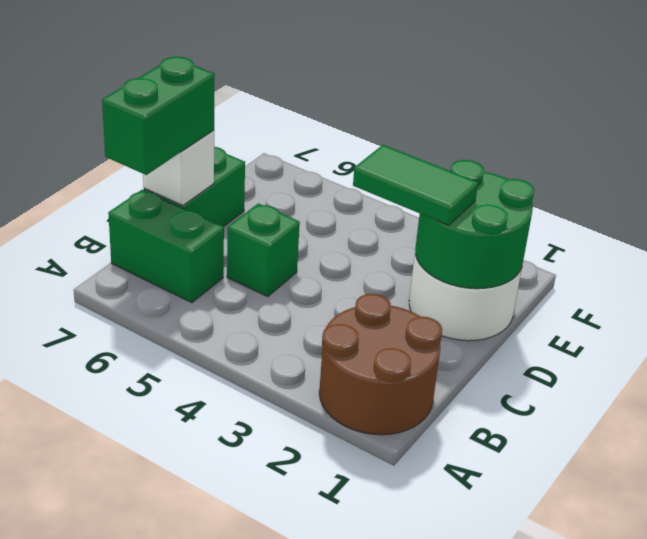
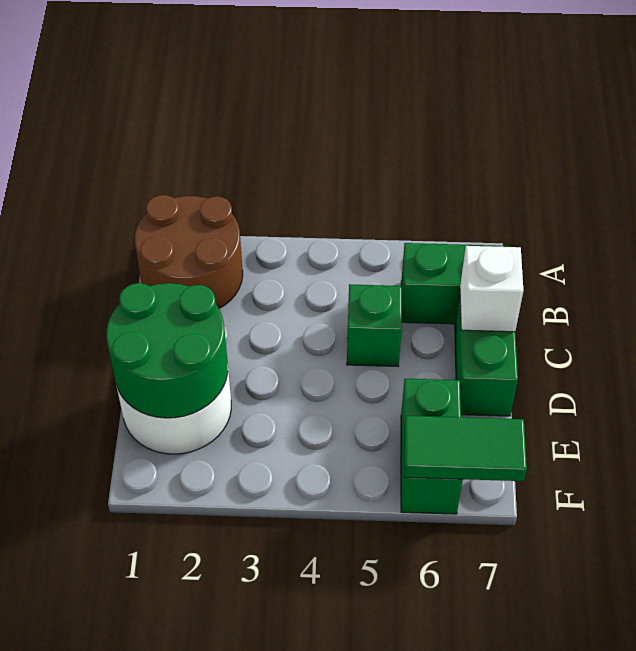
green 1x2 brick [102,57,215,175] -> green 1x2 brick moved to [401,379,463,514]
green 1x2 tile [353,145,478,225] -> green 1x2 tile moved to [405,416,527,481]

